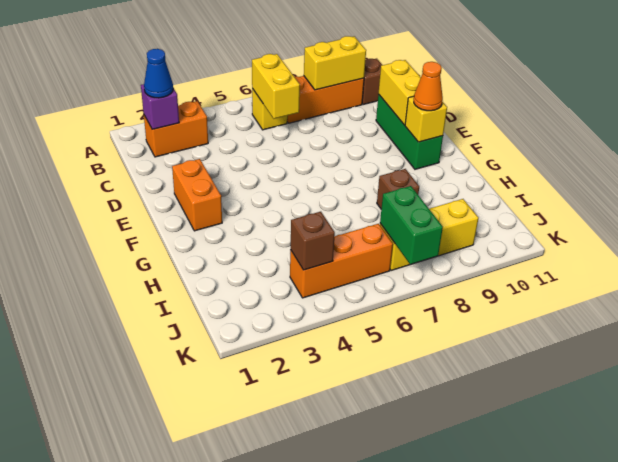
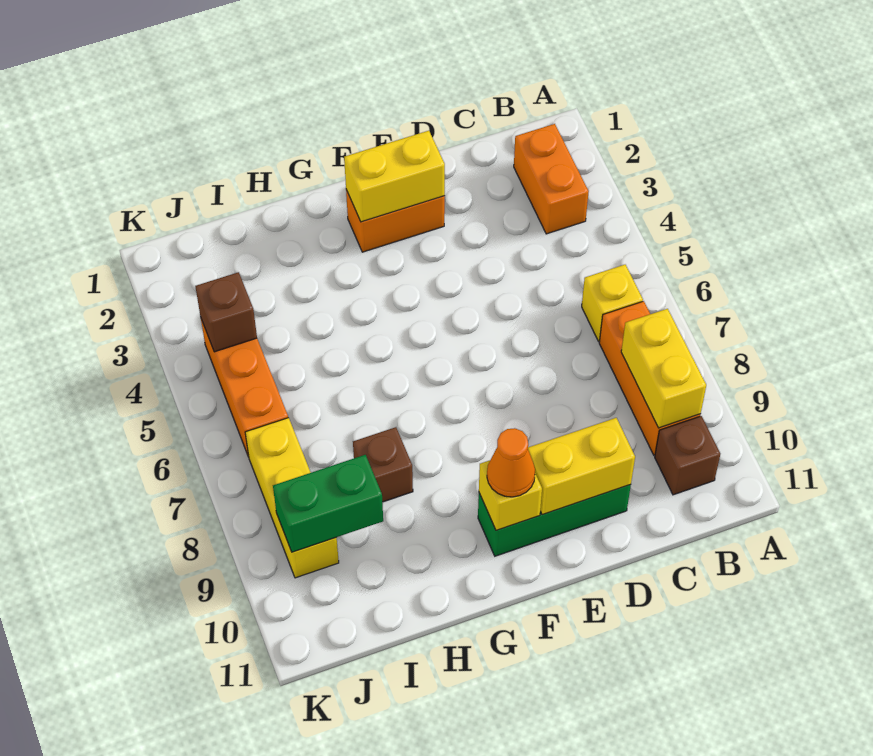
purple 1x1 brick [141,84,179,129] -> none
blue 1x1 cone [144,49,173,98] -> none
yellow 1x2 brick [252,54,300,119] -> yellow 1x2 brick moved to [344,131,445,222]
green 1x2 brick [380,186,443,264] -> green 1x2 brick moved to [273,455,383,552]

